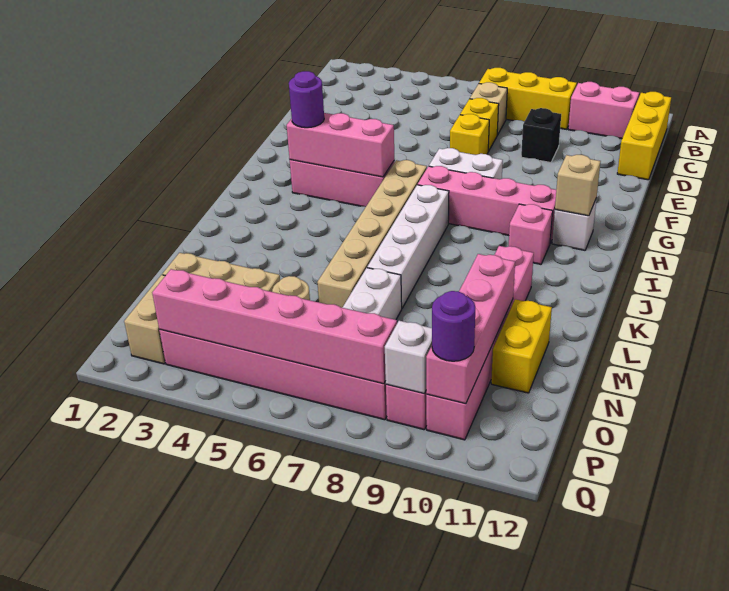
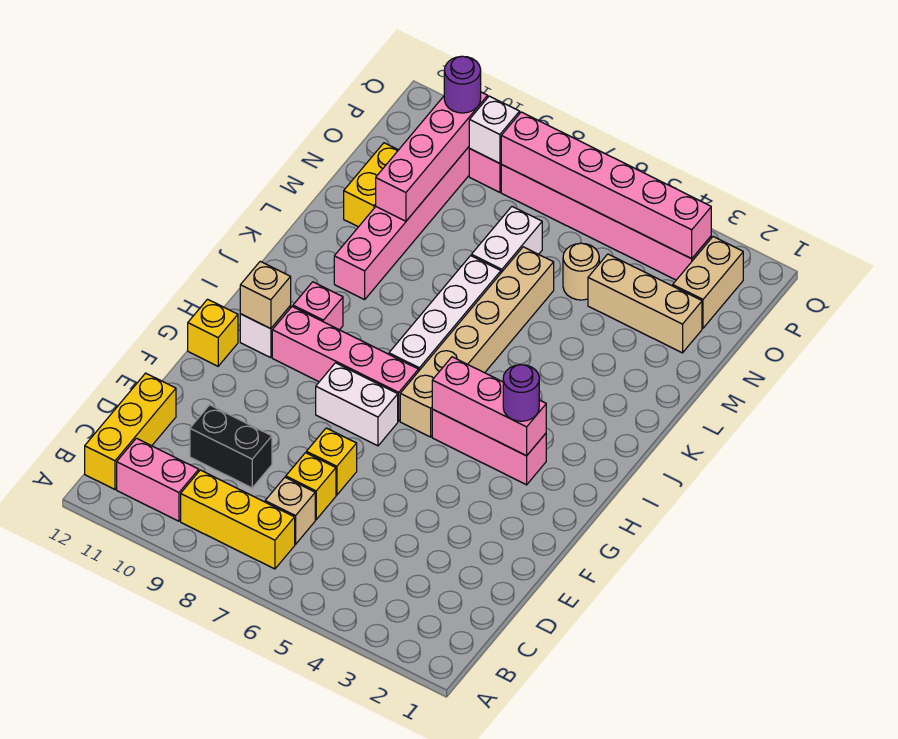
black 1x1 brick [521,108,561,163] -> black 1x2 brick [190,405,272,488]
none -> yellow 1x1 brick [188,299,238,366]

